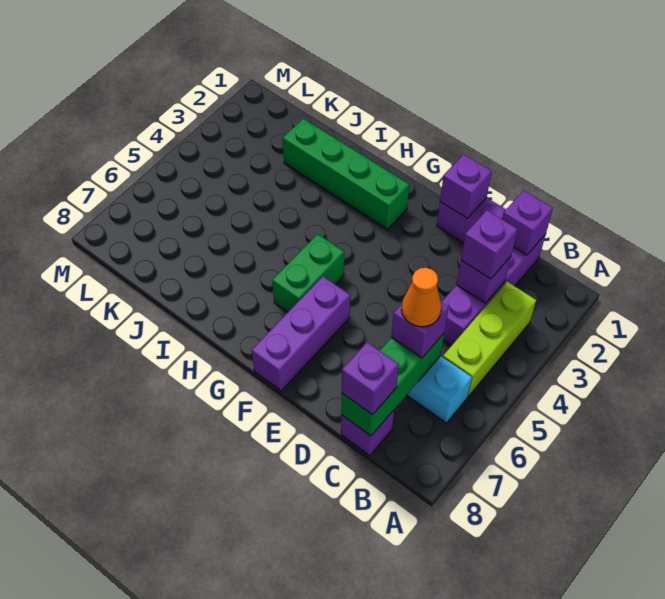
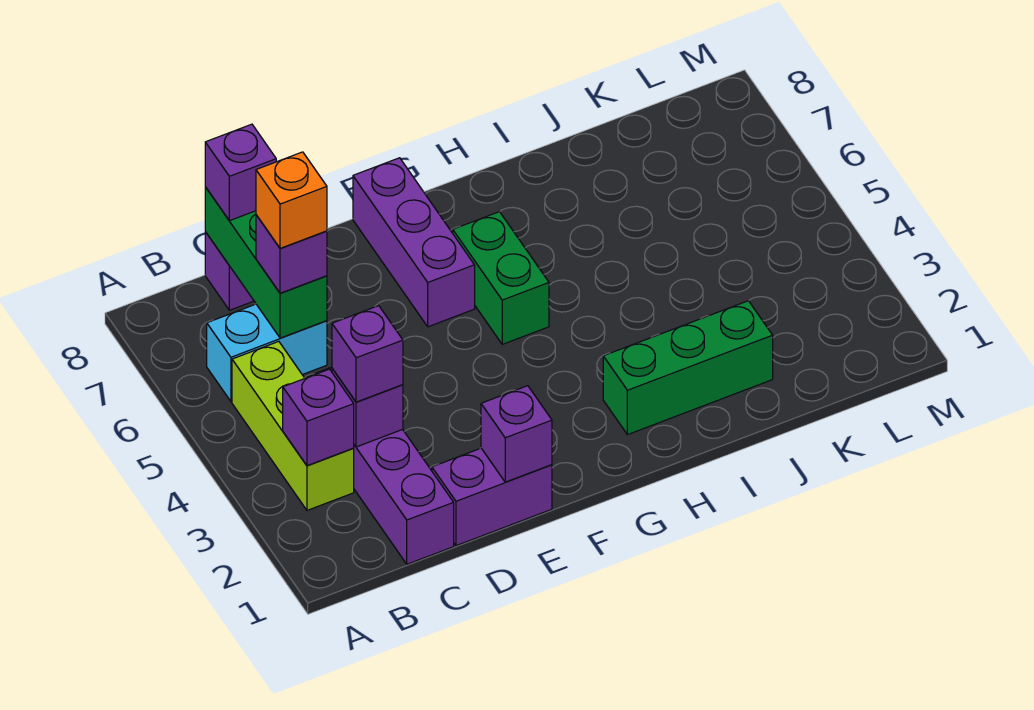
purple 1x1 brick [502,190,553,255] -> purple 1x1 brick moved to [283,369,354,466]
orange 1x1 cone [402,268,442,327] -> orange 1x1 brick [256,152,327,248]
green 1x4 brick [283,119,409,229] -> green 1x3 brick [603,301,773,435]

